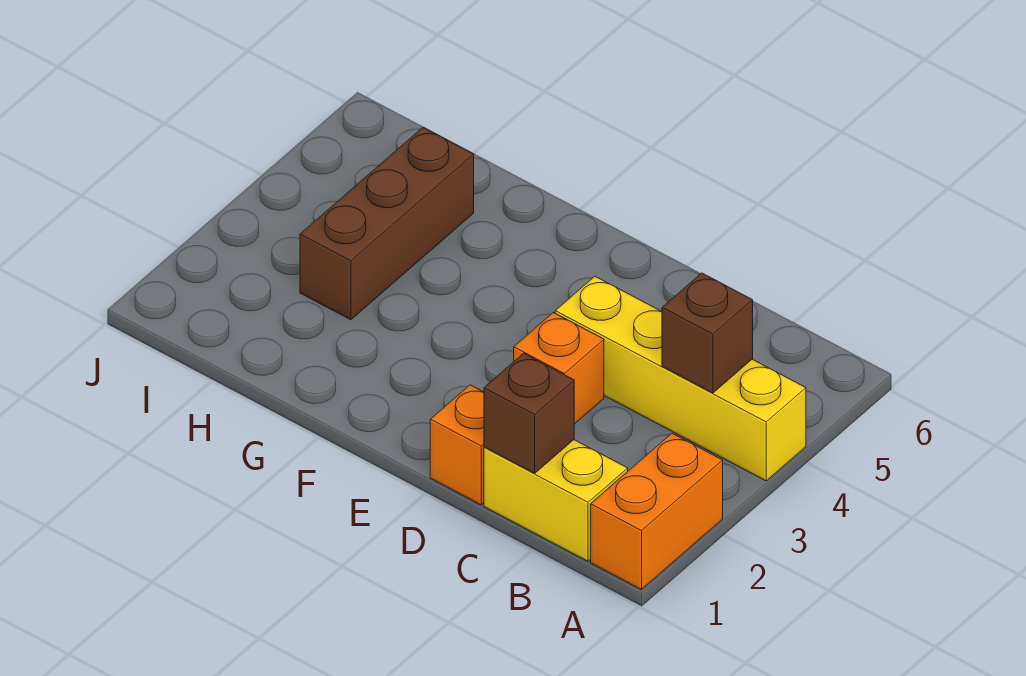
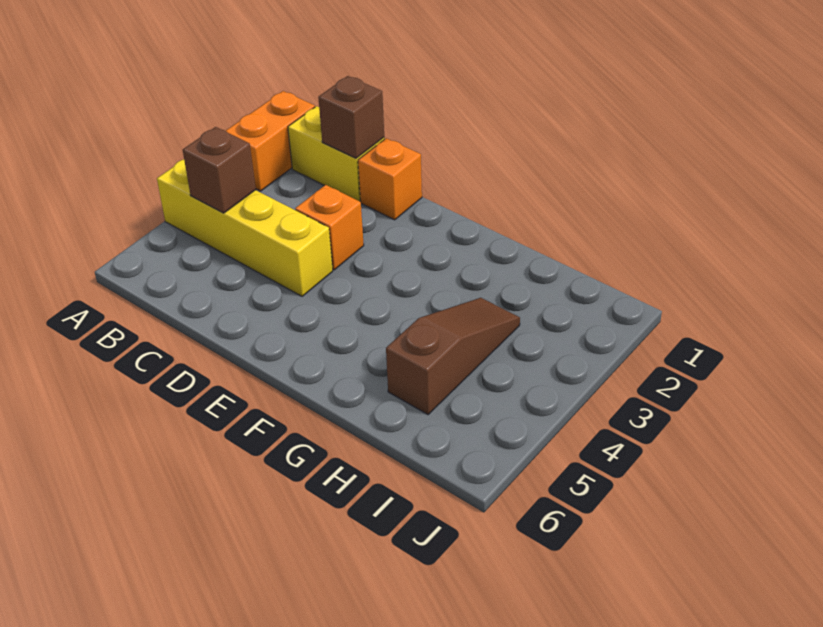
brown 1x3 brick [300,127,474,320] -> brown 1x3 slope [386,298,520,415]

